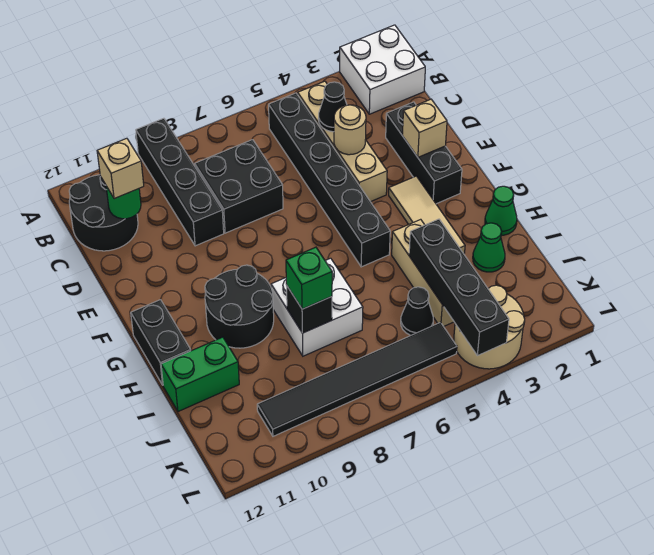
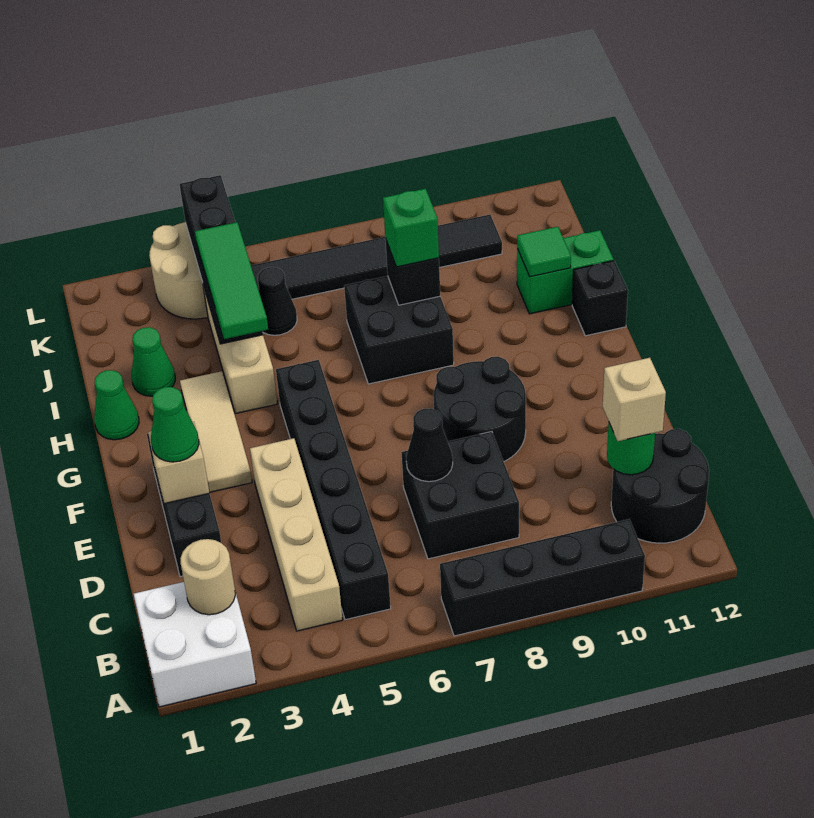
black 1x4 brick [136,118,224,246] -> black 1x4 brick turned to [440,519,645,636]
black 1x1 cone [319,82,347,132] -> black 1x1 cone moved to [406,408,453,482]
tan 1x1 round brick [334,105,366,155] -> tan 1x1 round brick moved to [180,539,235,615]
none -> green 1x1 cone [151,387,199,462]
black 2x2 round brick [205,265,274,348] -> black 2x2 round brick moved to [433,357,526,461]
black 1x2 brick [131,300,191,385] -> black 1x1 brick [572,261,628,336]
none -> green 1x3 tile [195,222,268,339]
white 2x2 brick [271,258,363,356] -> black 2x2 brick [344,276,454,384]
none -> green 1x1 tile [517,227,571,277]

